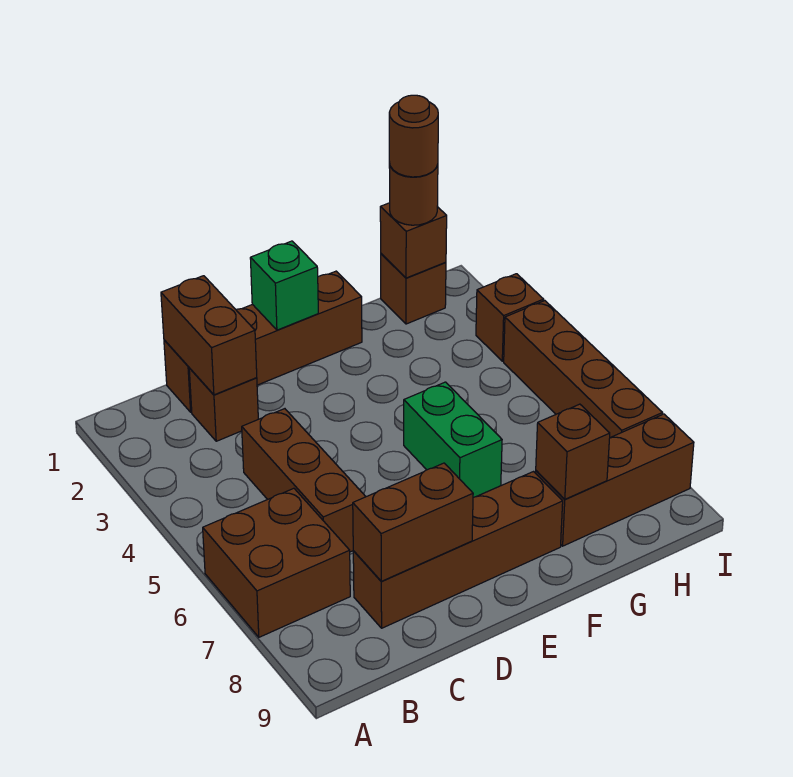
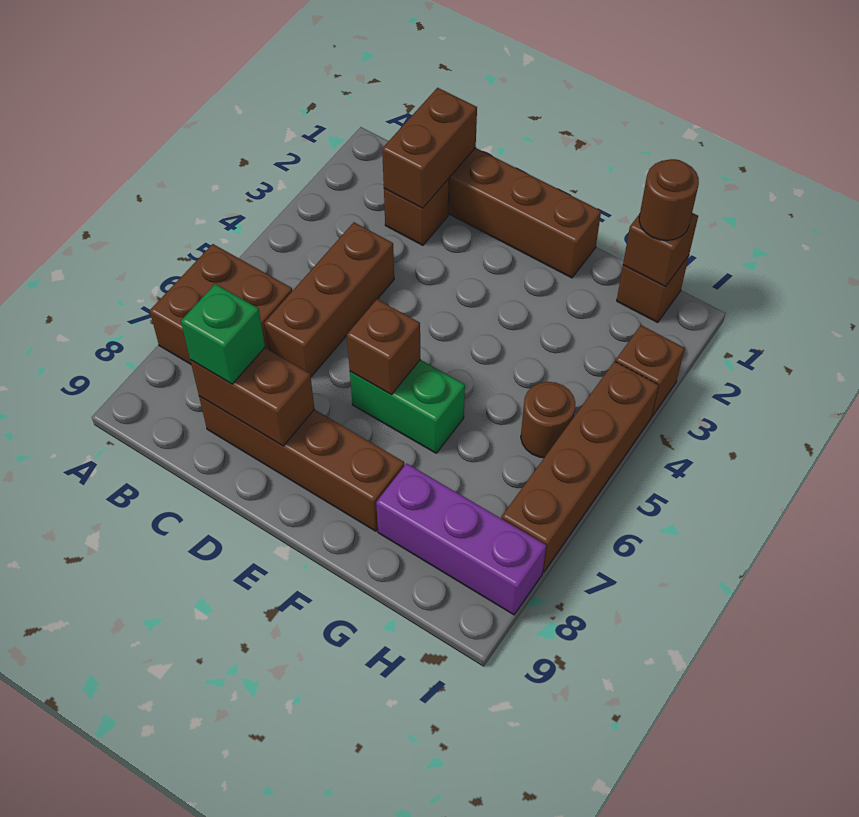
green 1x1 brick [250,241,318,330] -> green 1x1 brick moved to [181,284,265,384]
green 1x2 brick [404,382,502,498] -> green 1x2 brick turned to [350,360,465,453]
brown 1x3 brick [536,414,694,546] -> purple 1x3 brick [376,463,546,615]
brown 1x1 brick [536,404,610,499] -> brown 1x1 brick moved to [347,299,420,395]
brown 1x1 round brick [389,95,438,177] -> brown 1x1 round brick moved to [521,382,575,458]

